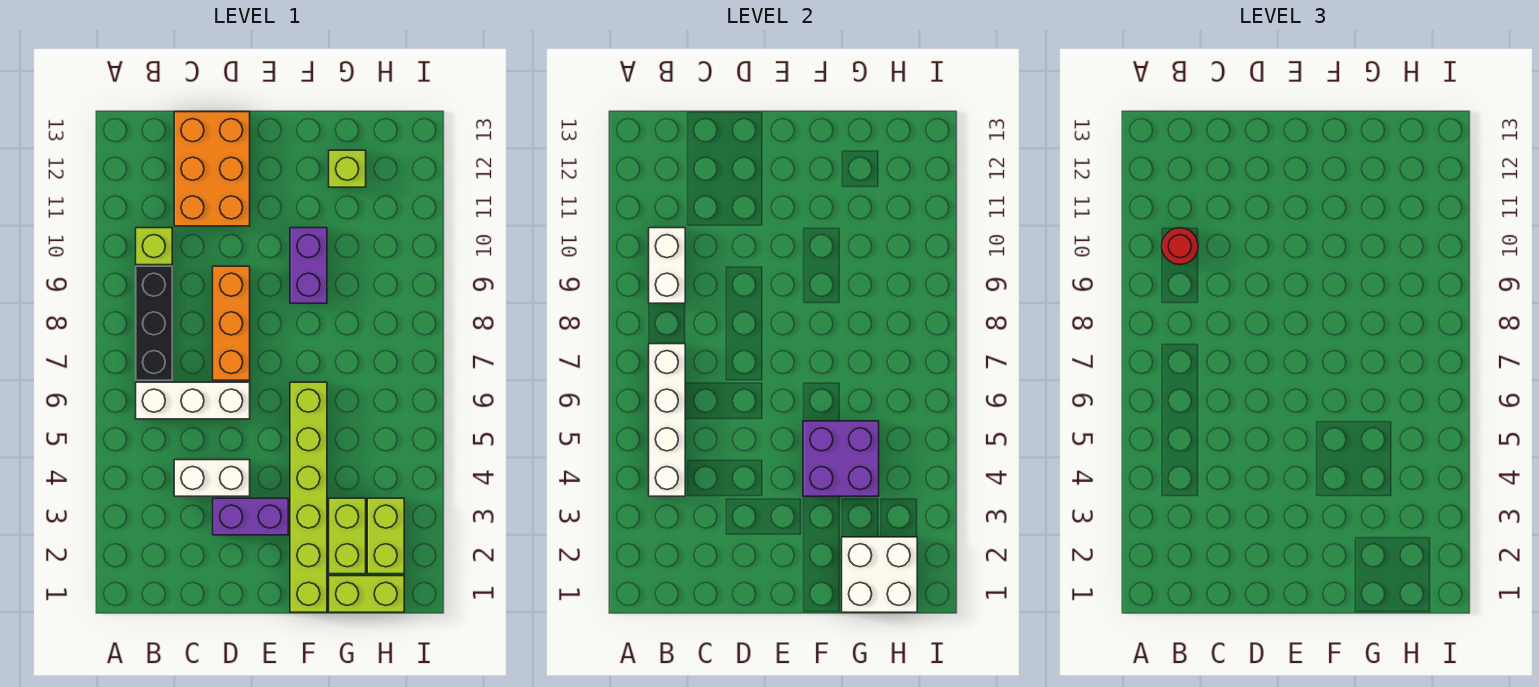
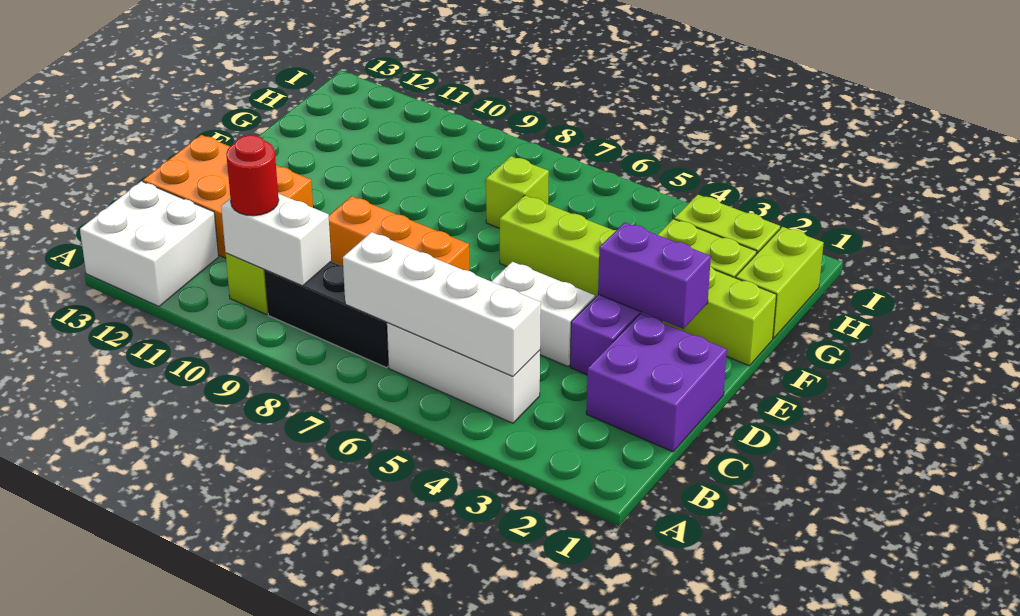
white 1x3 brick [136,382,250,419] -> white 1x3 brick turned to [387,323,540,423]
white 1x2 brick [174,460,250,496] -> white 1x2 brick turned to [491,262,595,367]
purple 2x2 brick [803,421,879,496] -> purple 2x2 brick moved to [586,314,727,452]
purple 1x2 brick [290,228,327,303] -> purple 1x2 brick moved to [598,222,711,329]
white 2x2 brick [842,537,917,612] -> white 2x2 brick moved to [80,181,219,306]
lime 1x1 brick [329,150,366,187] -> lime 1x1 brick moved to [486,156,549,228]

